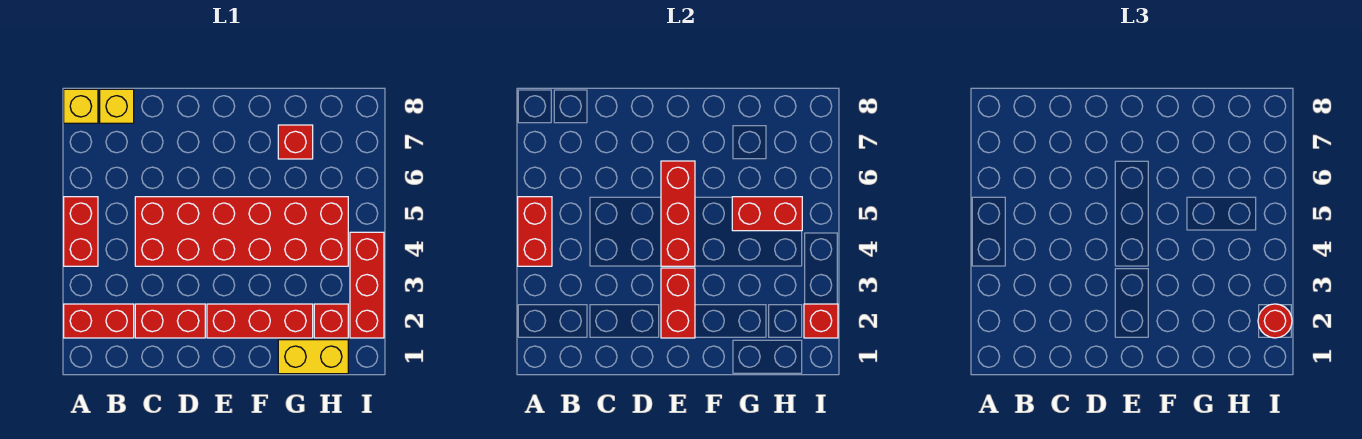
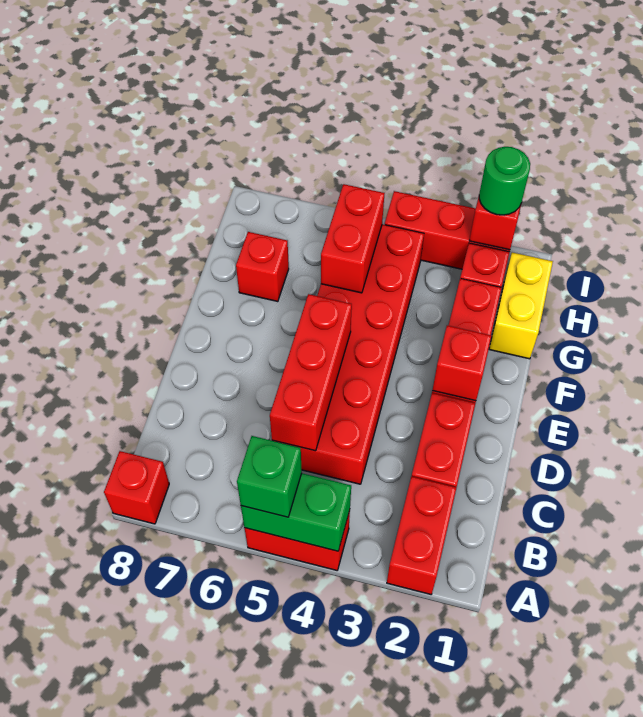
red 1x2 brick [518,197,552,266] -> green 1x2 brick [241,473,351,551]
none -> green 1x1 brick [237,436,302,517]
yellow 1x1 brick [64,89,98,123] -> red 1x1 brick [104,451,169,524]
yellow 1x1 brick [100,89,134,123] -> none
red 1x2 brick [661,268,695,338] -> red 1x1 brick [432,326,491,401]
red 1x3 brick [661,161,695,266] -> red 1x3 brick turned to [270,294,352,451]
red 1x1 round brick [1258,304,1292,338] -> green 1x1 round brick [479,147,530,215]

